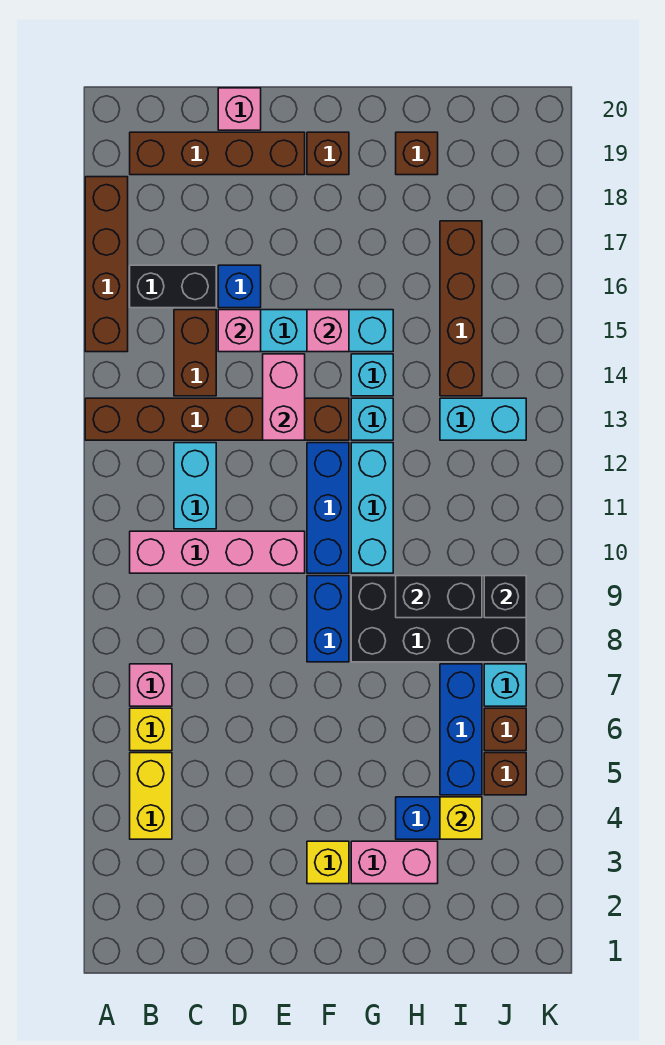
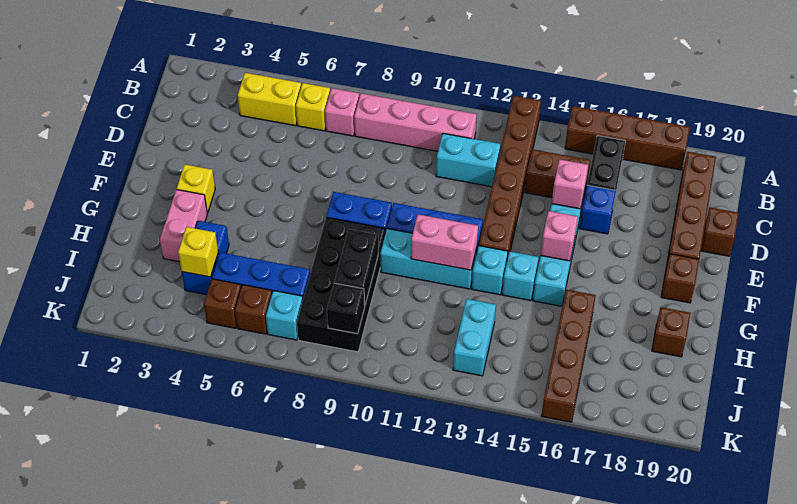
pink 1x4 brick [130,531,305,573] -> pink 1x4 brick turned to [354,93,477,151]
pink 1x1 brick [218,88,261,130] -> brown 1x1 brick [701,208,739,256]
pink 1x2 brick [263,354,305,440] -> pink 1x2 brick moved to [411,214,478,270]
brown 1x4 brick [440,221,482,396] -> brown 1x4 brick turned to [542,290,596,422]

